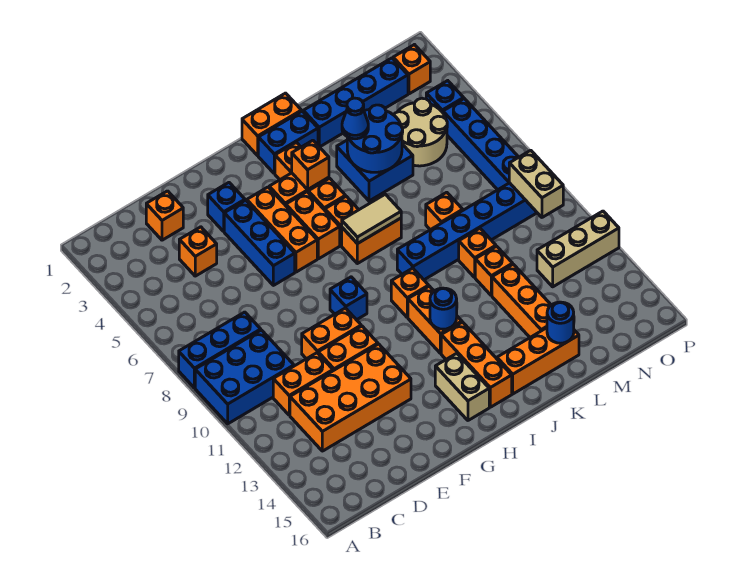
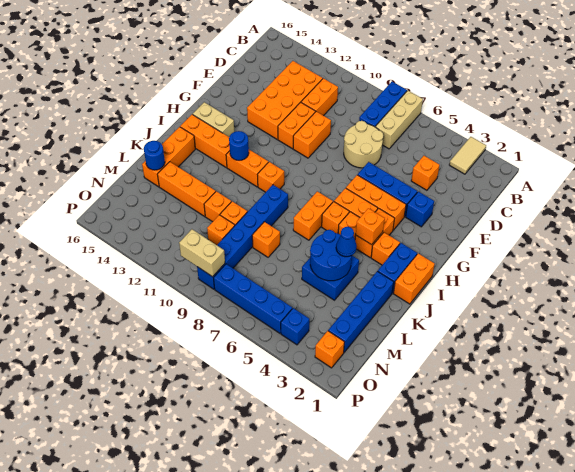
blue 2x3 brick [195,330,294,424] -> none
orange 1x1 brick [146,191,183,240] -> orange 1x1 brick moved to [207,215,235,245]
blue 1x1 brick [330,277,367,320] -> none
tan 1x2 tile [342,194,401,244] -> tan 1x2 tile moved to [449,137,486,174]
tan 2x2 round brick [394,98,447,166] -> tan 2x2 round brick moved to [344,121,383,168]
tan 1x3 brick [537,211,619,287] -> tan 1x3 brick moved to [375,91,423,149]

